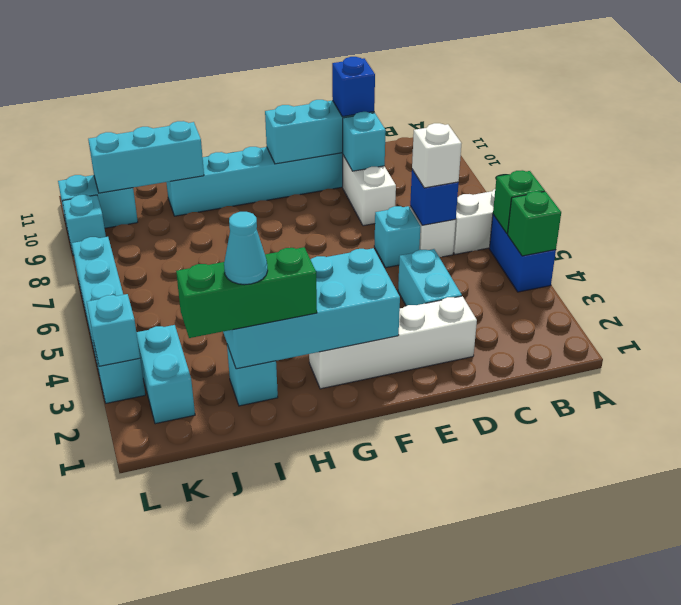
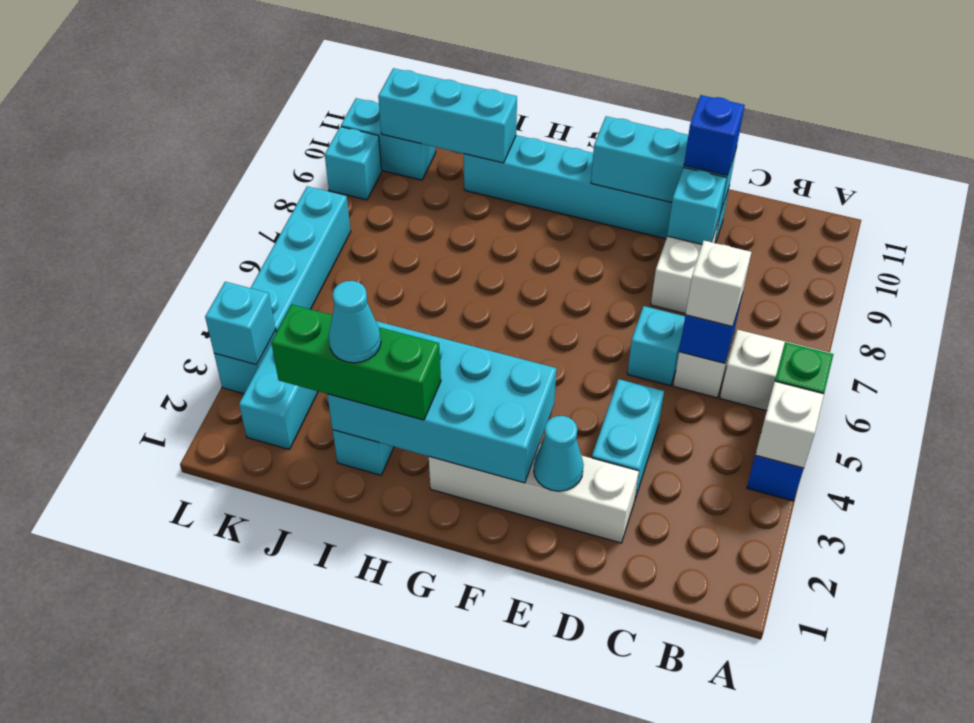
green 1x1 brick [508,191,561,256] -> white 1x1 brick [755,381,824,468]
none -> cyan 1x1 cone [534,416,584,491]

